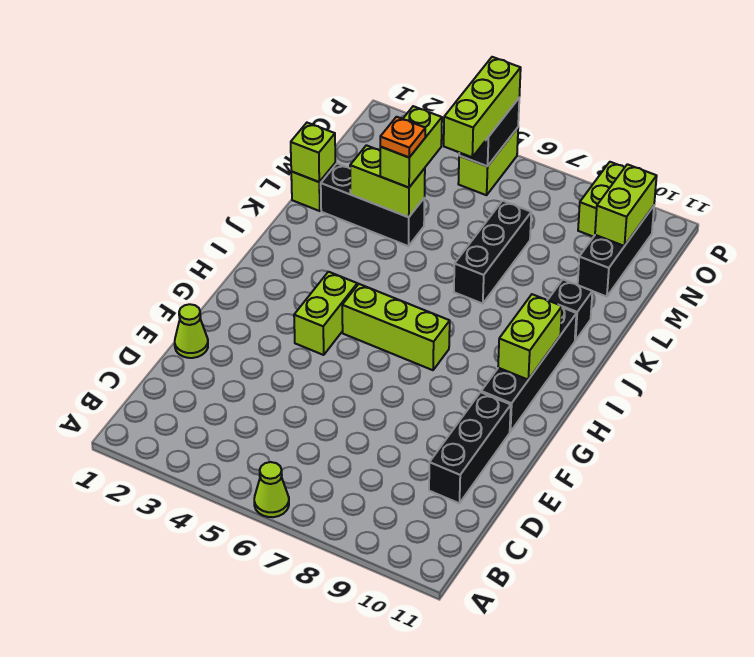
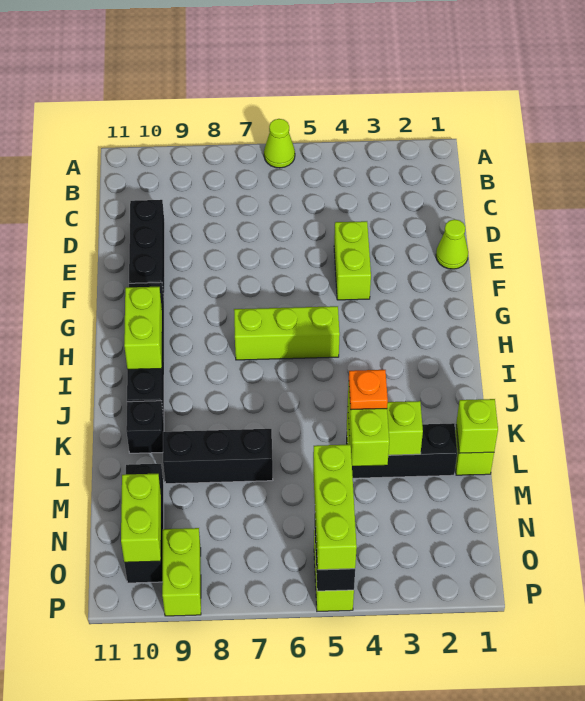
lime 1x2 brick [294,272,357,355] -> lime 1x2 brick moved to [334,221,371,300]
black 1x3 brick [454,201,531,304] -> black 1x3 brick turned to [163,429,273,484]

